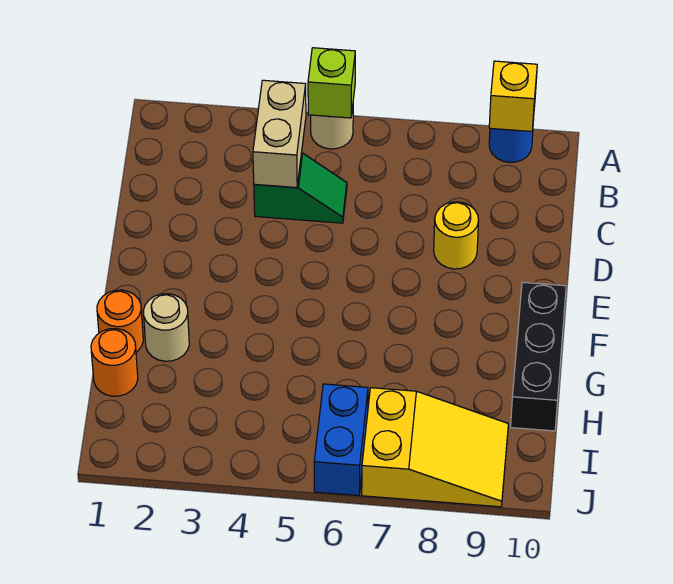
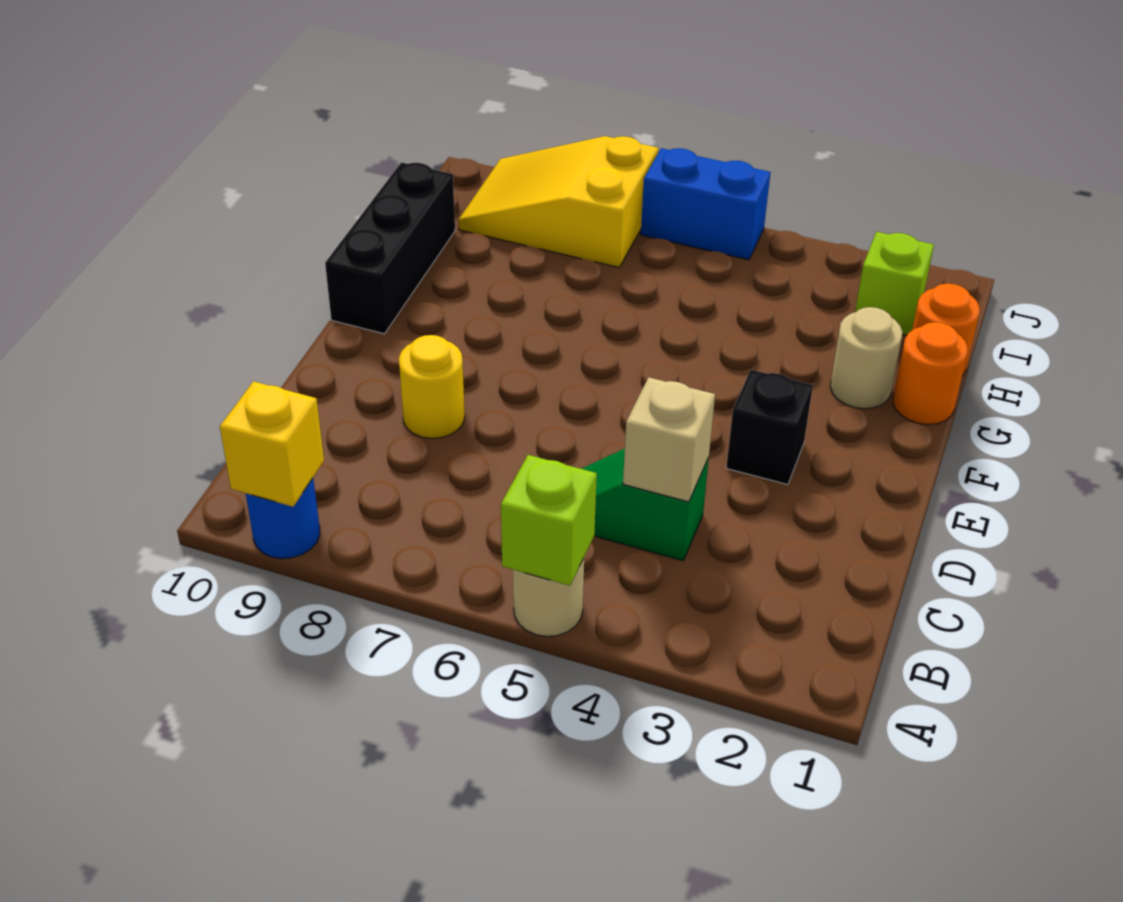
tan 1x2 brick [253,80,306,188] -> tan 1x1 brick [623,377,715,502]
none -> black 1x1 brick [726,370,813,485]
none -> lime 1x1 brick [855,232,934,335]
blue 1x2 brick [314,384,368,496] -> blue 1x2 brick turned to [641,148,771,260]

